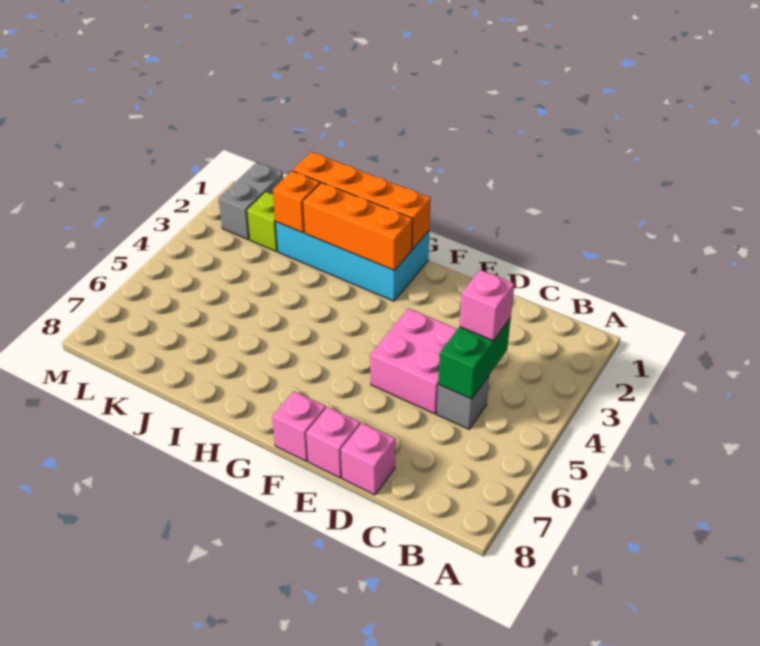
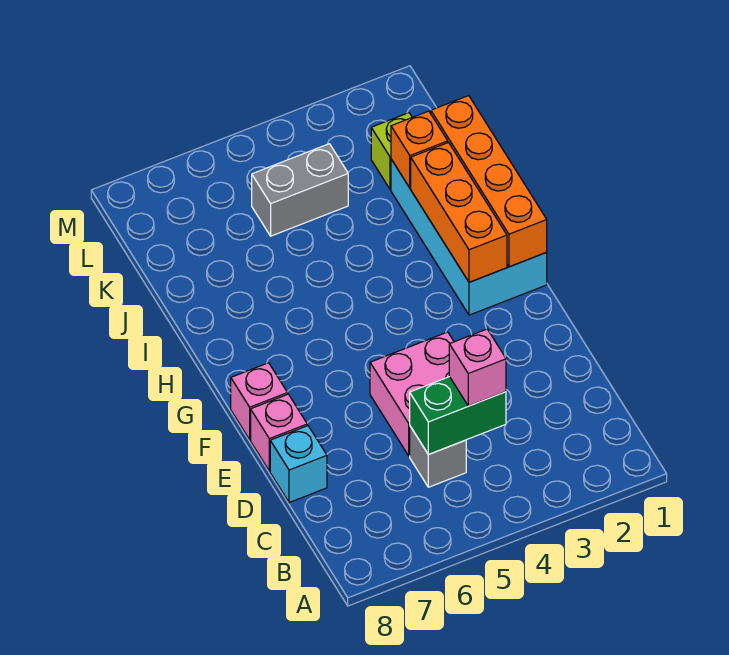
pink 1x1 brick [341,423,395,495] -> cyan 1x1 brick [270,426,327,503]
grey 1x2 brick [219,162,284,239] -> grey 1x2 brick moved to [252,144,348,236]

